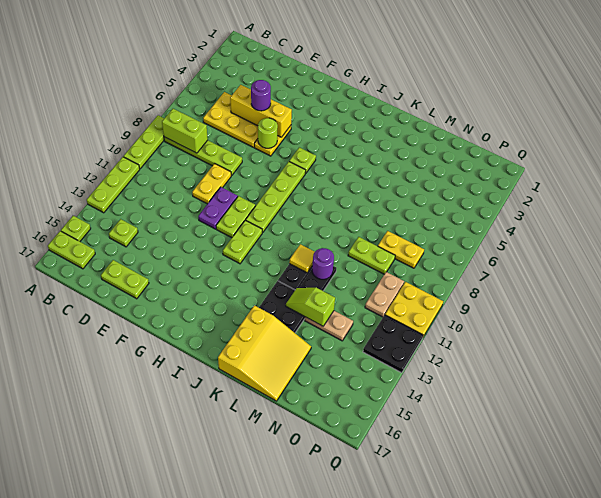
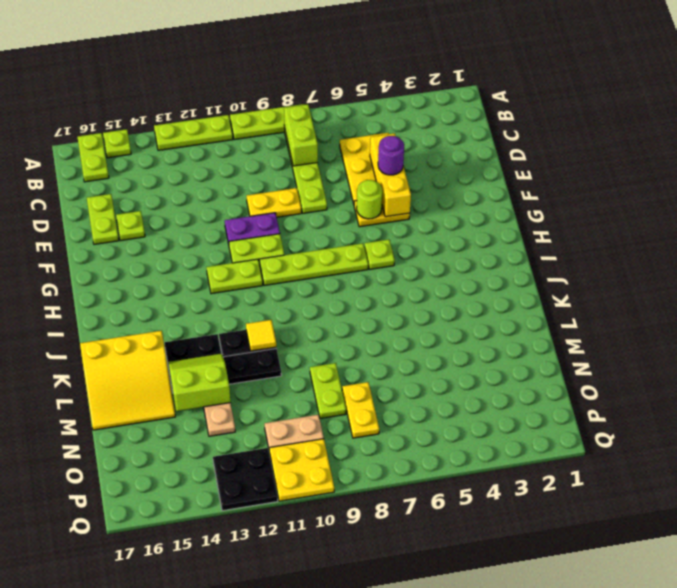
lime 1x1 plate [109,219,138,247] -> lime 1x1 plate moved to [116,211,145,241]
purple 1x1 round brick [312,248,334,279] -> none
lime 1x2 slope [286,288,335,326] -> lime 2x2 slope [168,354,230,411]

